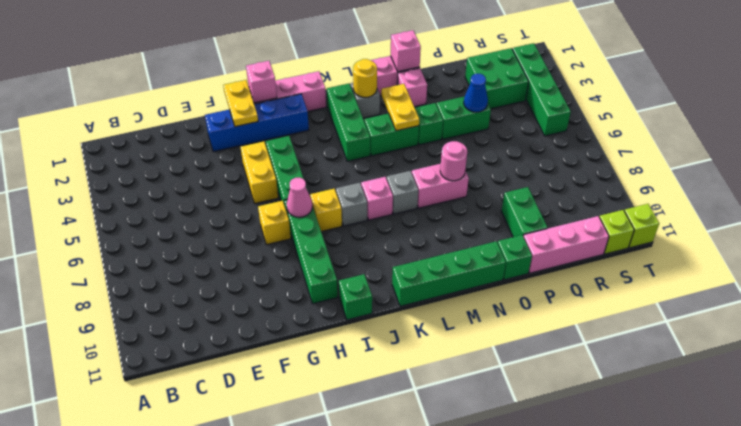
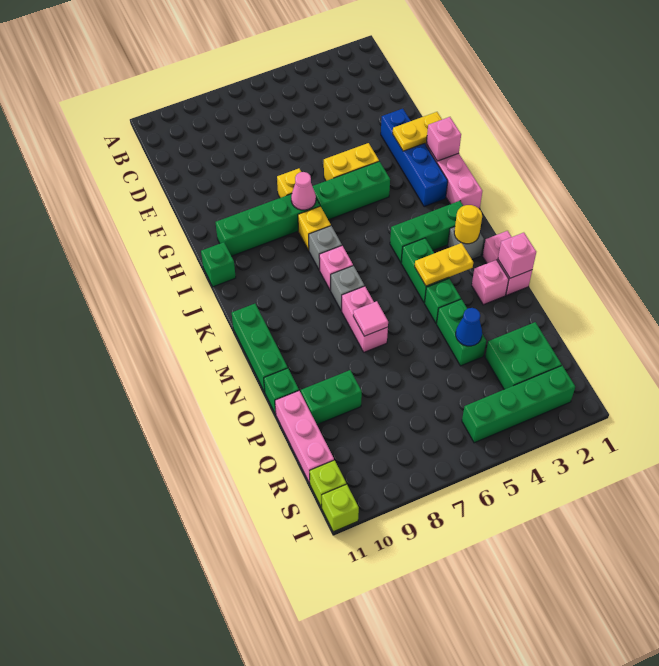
green 1x4 brick [392,241,506,306] -> green 1x3 brick [232,304,288,392]
pink 1x1 round brick [440,141,467,181] -> pink 1x1 tile [353,301,388,336]

